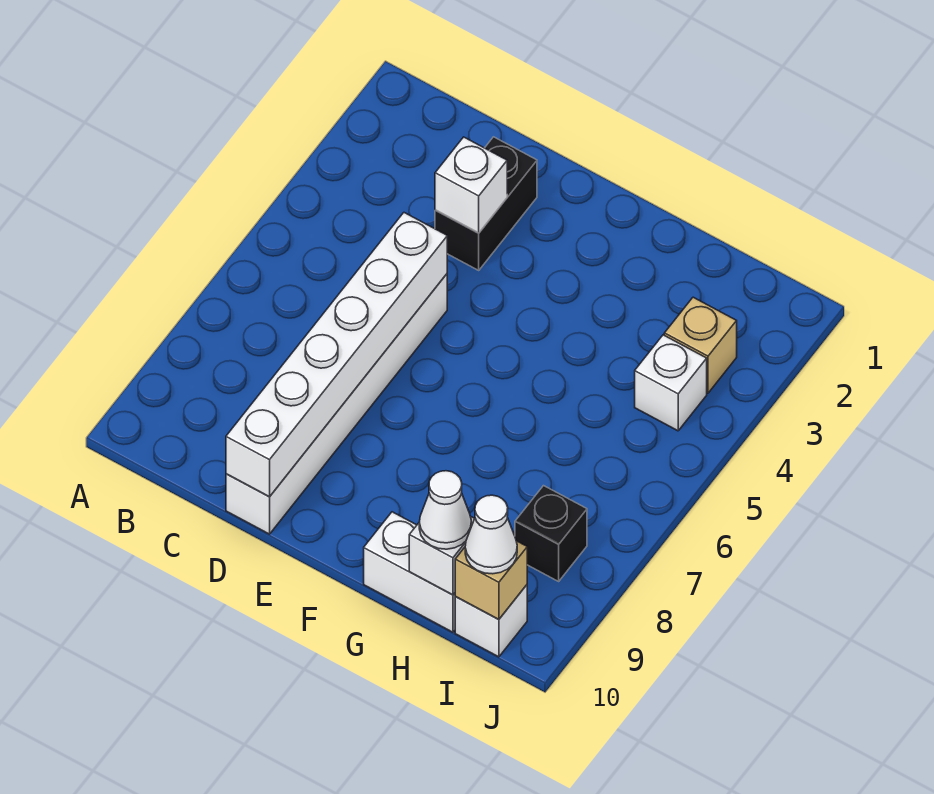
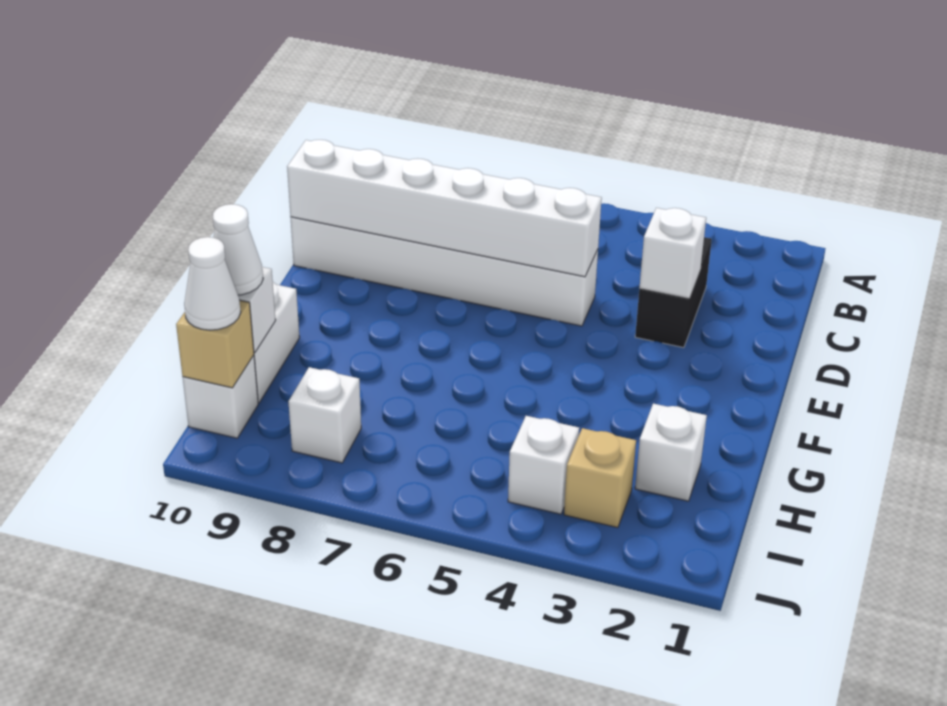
black 1x2 brick [435,137,537,270] -> black 1x2 brick turned to [635,237,712,348]
none -> white 1x1 brick [635,403,707,501]
black 1x1 brick [515,486,587,581] -> white 1x1 brick [288,367,361,463]

